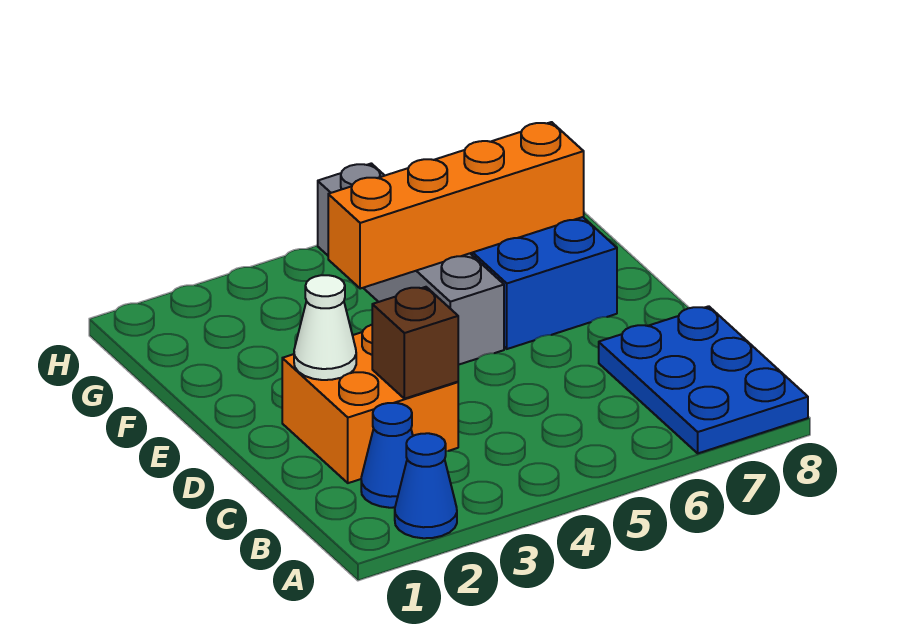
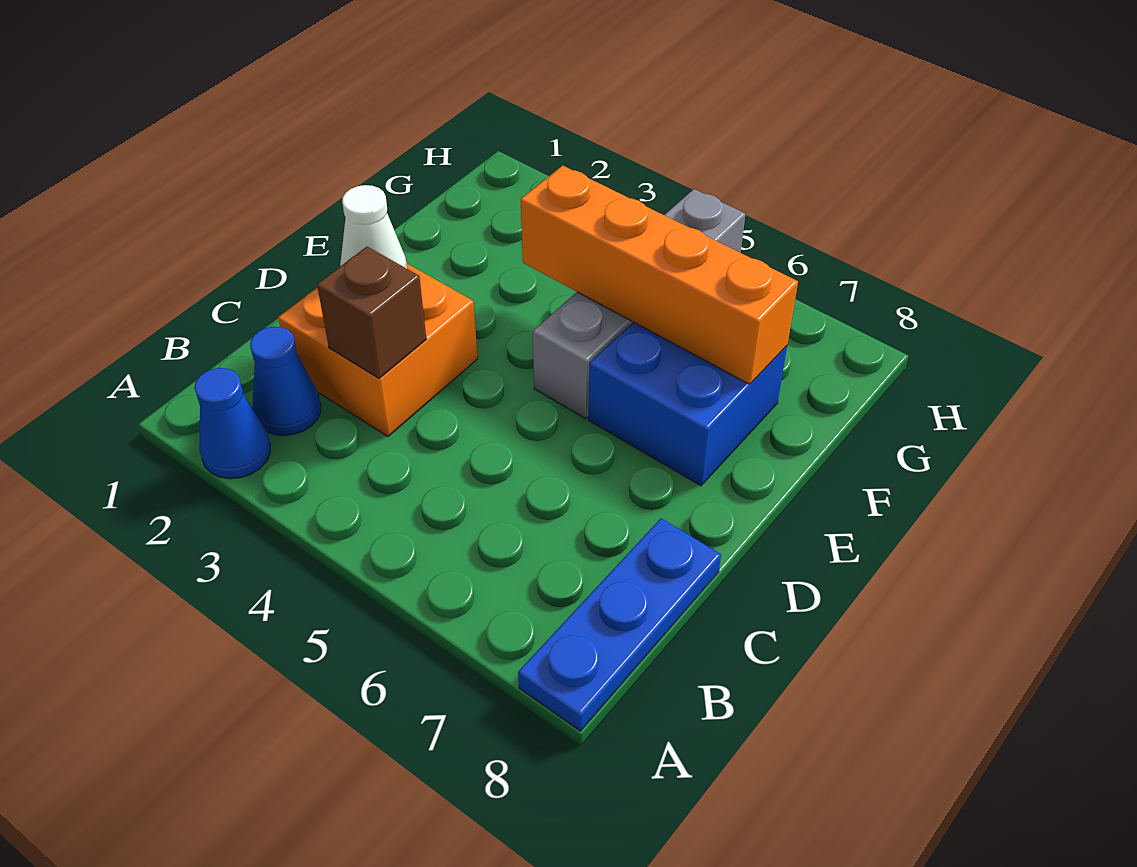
blue 2x3 plate [599,306,808,453] -> blue 1x3 plate [518,518,721,731]

